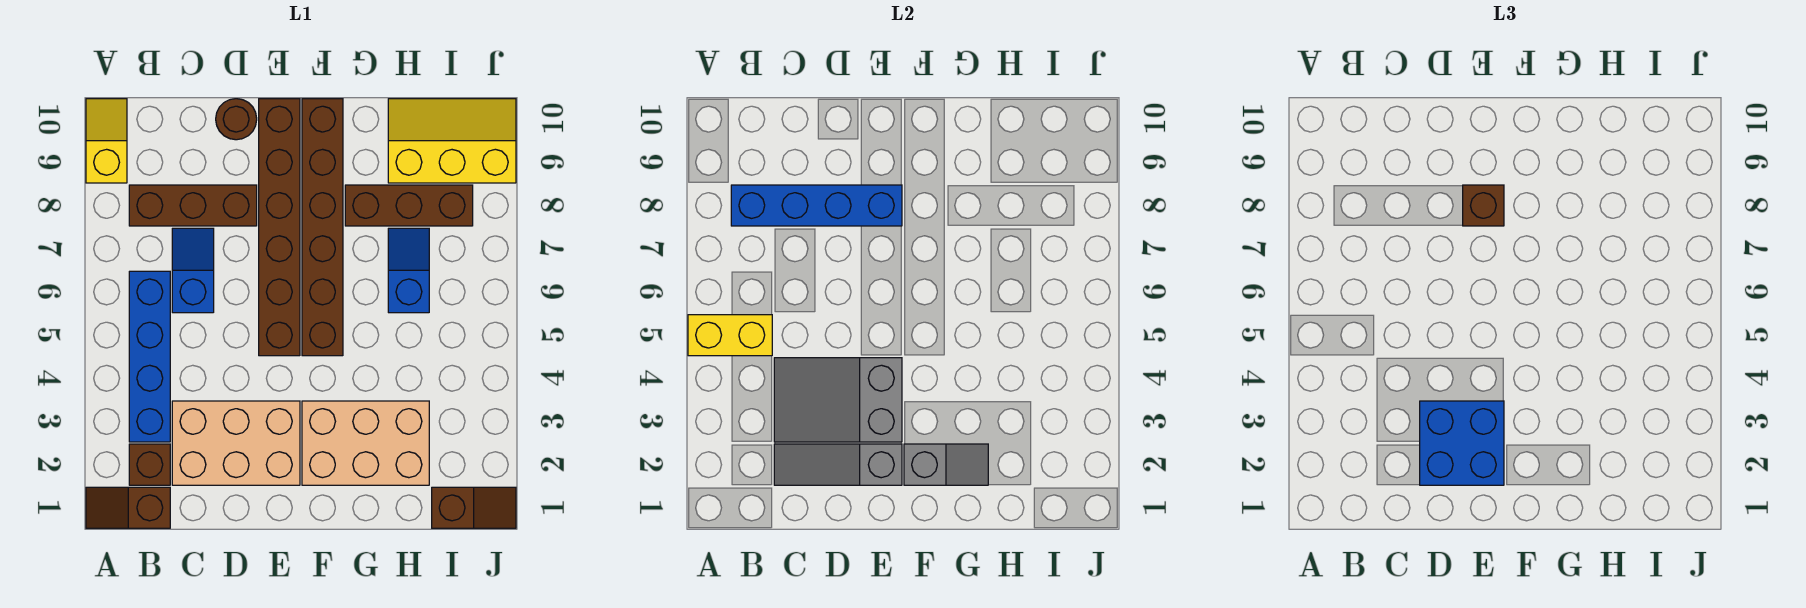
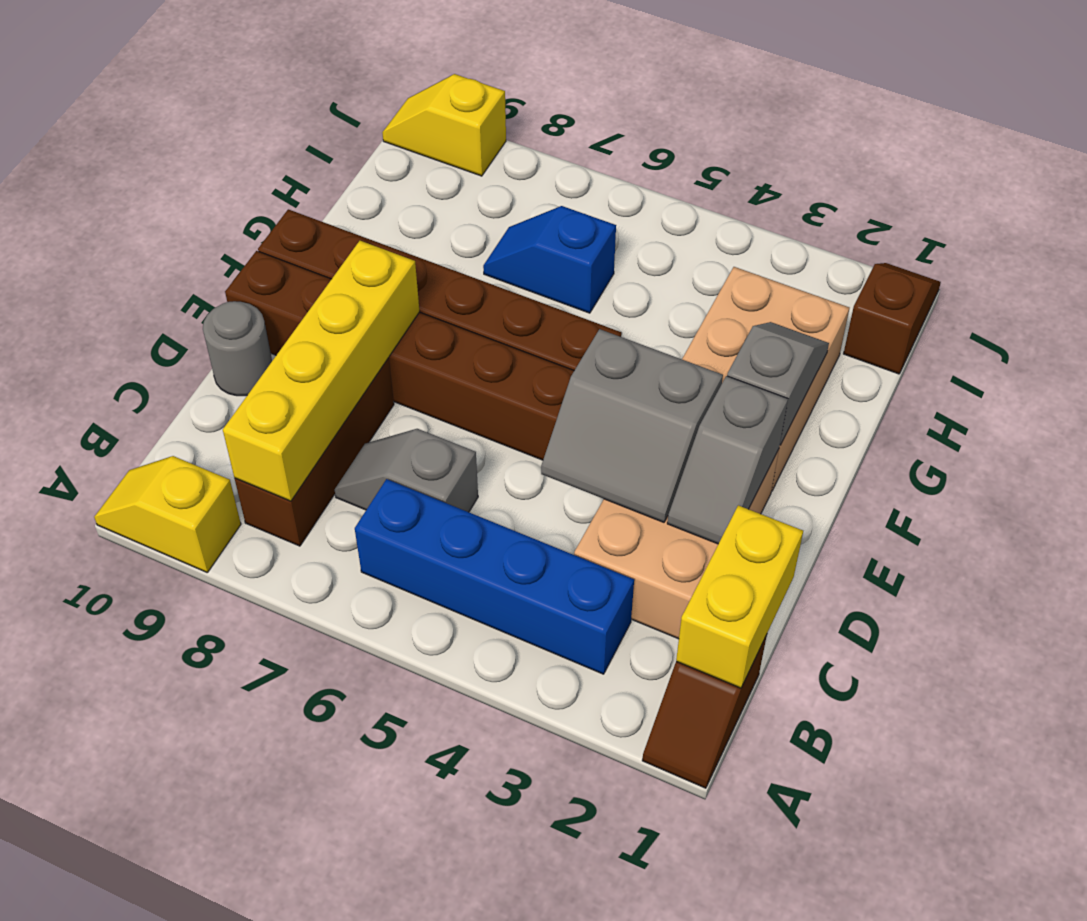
yellow 1x2 brick [688,315,772,356] -> yellow 1x2 brick moved to [676,505,803,688]
brown 1x1 brick [129,444,170,485] -> none
blue 1x4 brick [731,185,902,226] -> yellow 1x4 brick [223,241,420,501]
grey 1x3 slope [774,444,902,485] -> grey 1x2 slope [667,376,788,544]
grey 2x3 slope [774,358,902,442] -> grey 2x2 slope [541,329,723,522]
blue 1x2 slope [172,228,214,313] -> grey 1x2 slope [335,429,478,512]
blue 2x2 brick [1420,401,1504,485] -> none
brown 1x1 round brick [216,99,257,140] -> grey 1x1 round brick [203,301,272,396]
brown 1x1 brick [1463,185,1504,226] -> none
brown 1x3 brick [345,185,473,226] -> none
yellow 2x3 slope [388,99,516,183] -> yellow 1x2 slope [382,74,506,176]

